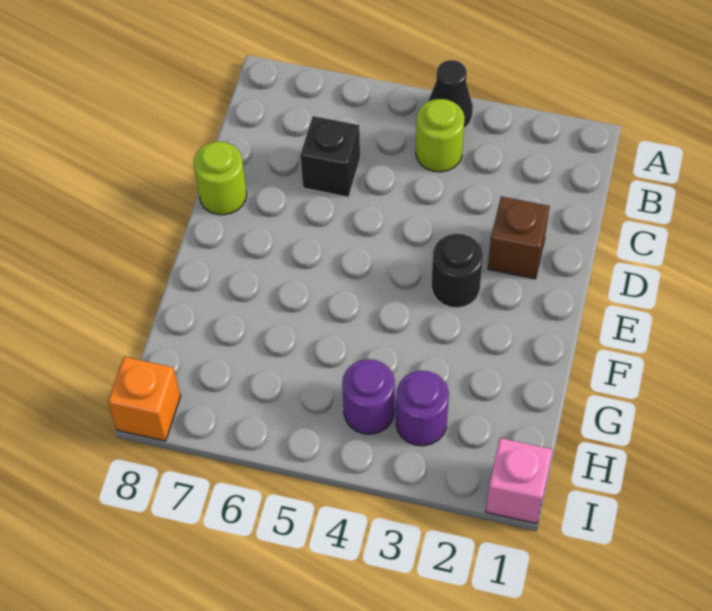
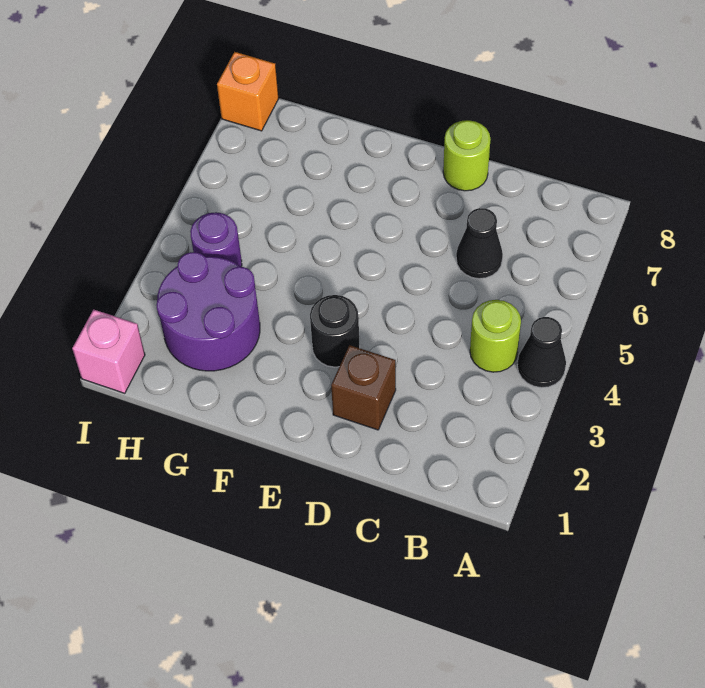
black 1x1 brick [300,116,360,197] -> black 1x1 cone [456,208,503,279]
purple 1x1 round brick [396,371,449,446] -> purple 2x2 round brick [156,252,260,371]

